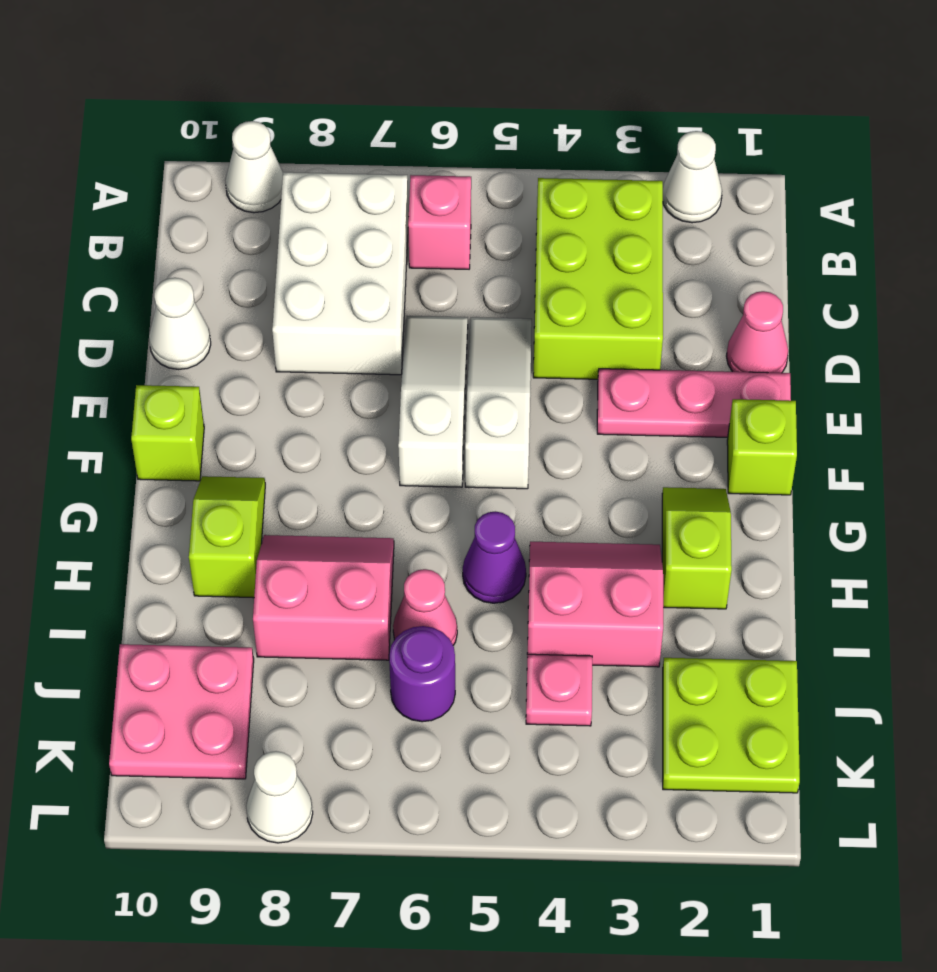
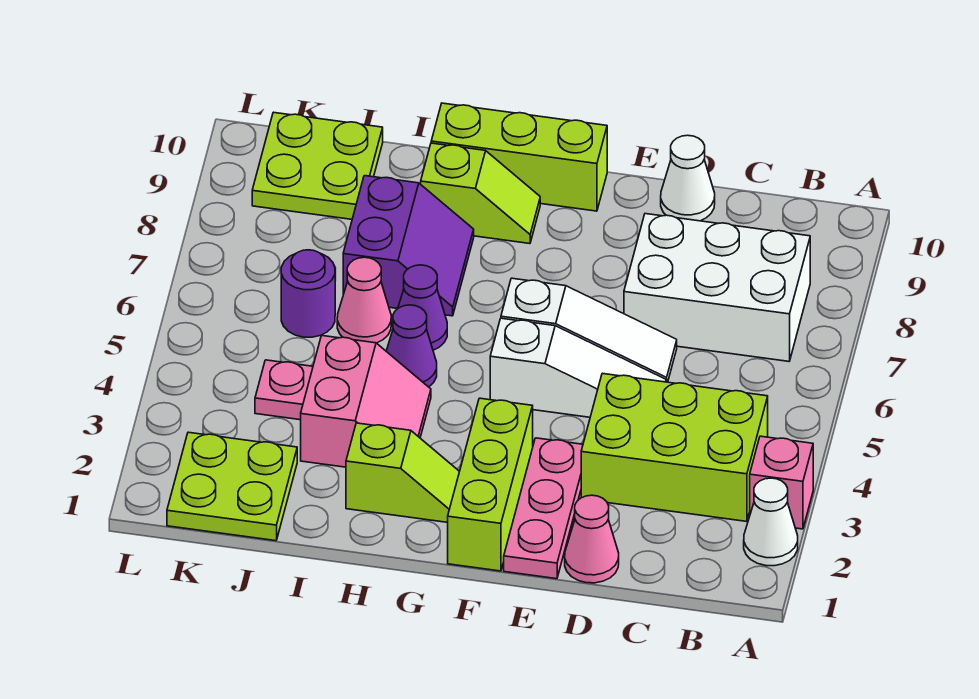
white 1x1 cone [225,121,283,213] -> none
pink 1x1 brick [408,175,471,269] -> pink 1x1 brick moved to [750,436,813,529]
lime 1x1 brick [727,399,797,495] -> lime 1x3 brick [448,398,533,571]
lime 1x1 brick [131,385,204,481] -> lime 1x3 brick [431,103,607,211]
none -> purple 1x1 cone [398,265,447,350]
pink 2x2 slope [253,535,394,660] -> purple 2x2 slope [343,176,474,316]
pink 2x2 plate [109,644,254,779] -> lime 2x2 plate [252,112,383,219]
white 1x1 cone [246,751,313,843] -> none

